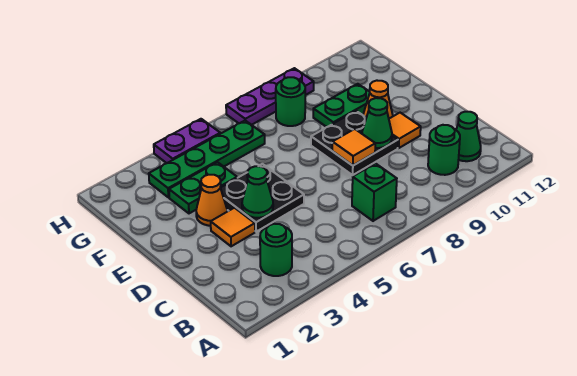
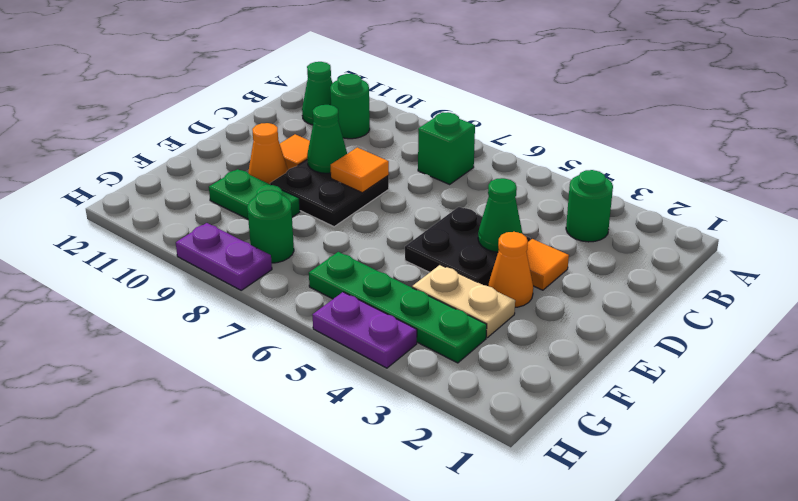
green 1x2 plate [169,162,237,213] -> tan 1x2 plate [412,265,515,338]
purple 1x3 plate [226,68,314,125] -> purple 1x2 plate [176,223,272,290]

